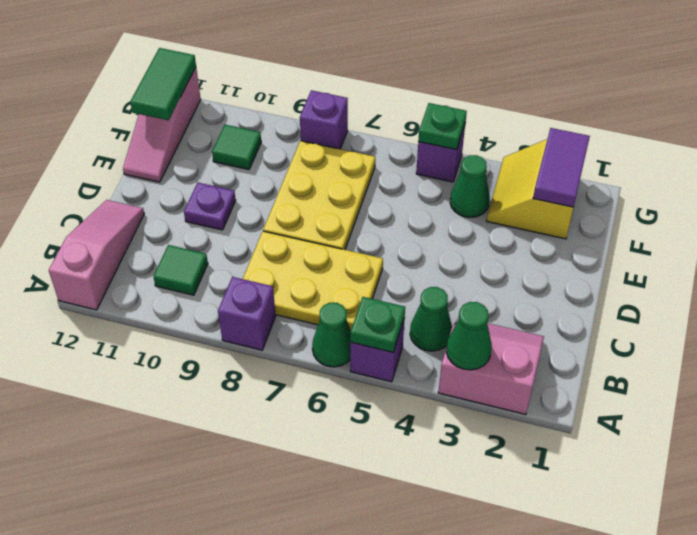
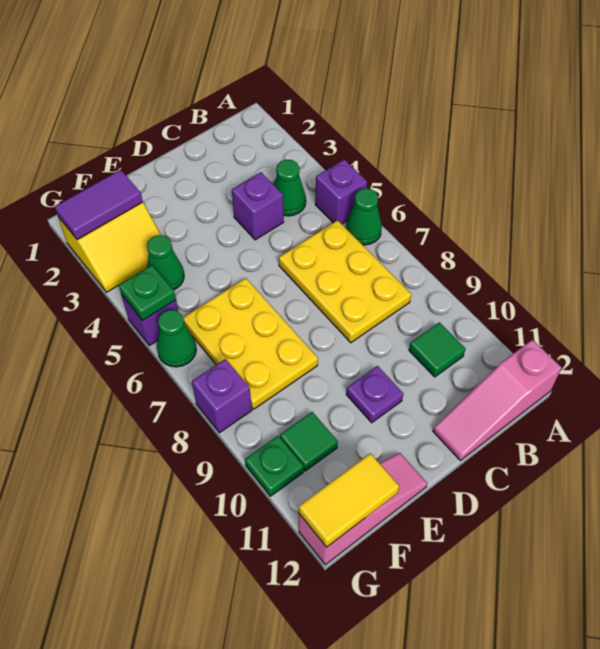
pink 2x2 slope [438,317,544,414] -> none
green 1x1 cone [446,302,492,370] -> green 1x1 cone moved to [157,310,196,367]
green 1x1 plate [350,297,405,352] -> green 1x1 plate moved to [245,436,304,496]
purple 1x1 brick [218,277,276,350] -> purple 1x1 brick moved to [232,172,284,240]
yellow 2x3 plate [263,141,375,250] -> yellow 2x3 plate turned to [183,278,318,409]
green 1x2 tile [130,48,196,120] -> yellow 1x2 tile [299,453,399,547]

